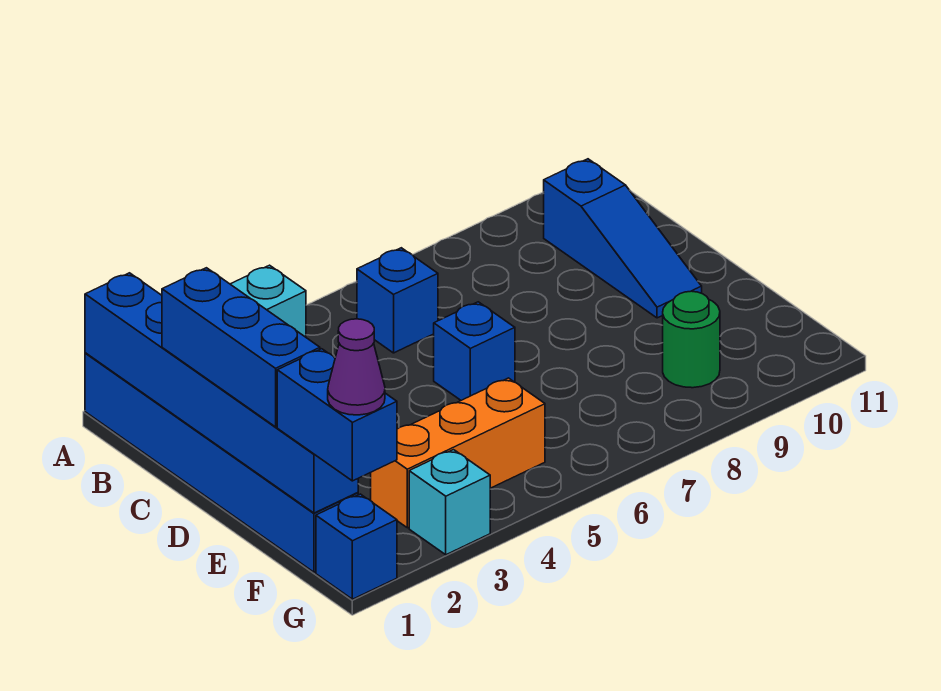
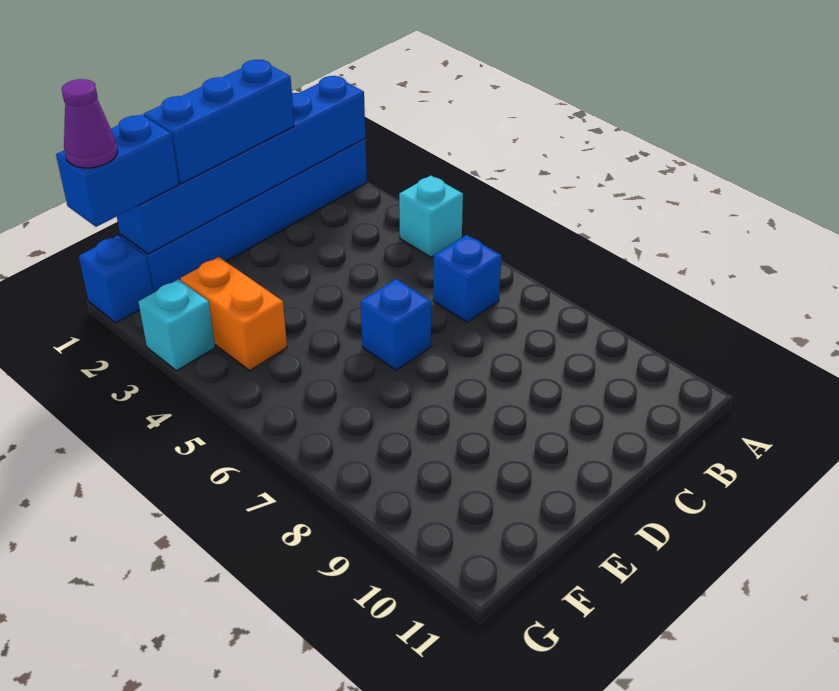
blue 1x3 slope [544,159,702,318] -> none
orange 1x3 brick [371,378,545,528] -> orange 1x2 brick [180,257,287,370]
green 1x1 round brick [663,291,720,388] -> none

